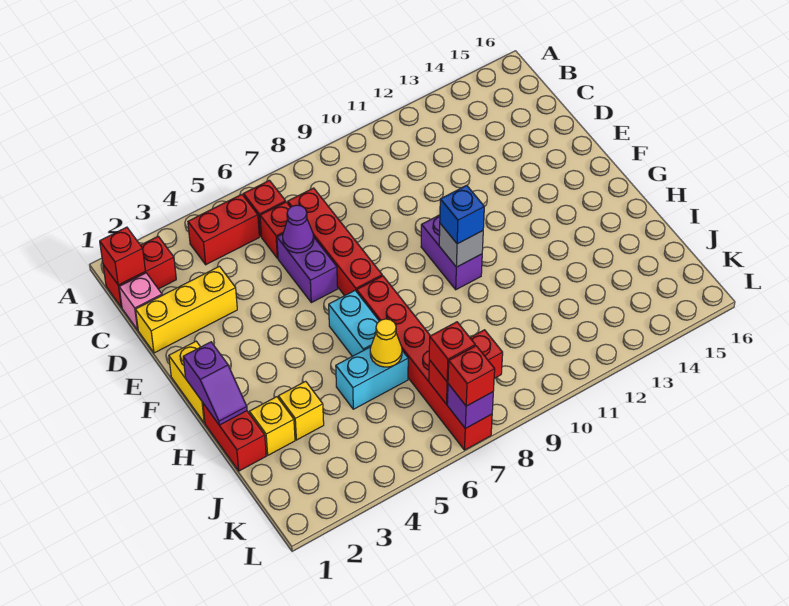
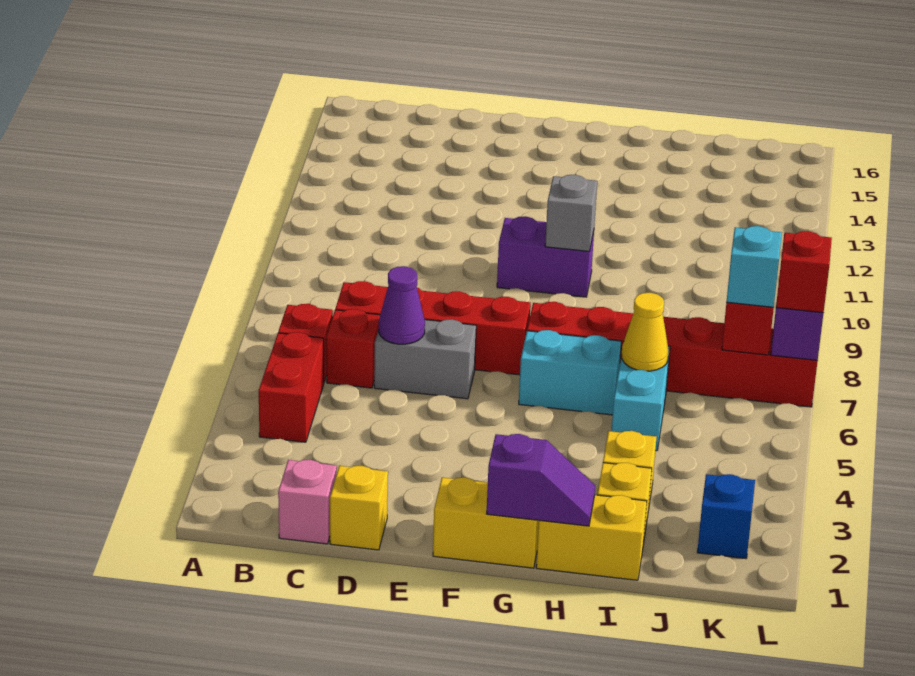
red 1x2 brick [103,236,176,308] -> none
red 1x1 brick [100,227,145,285] -> none
yellow 1x3 brick [136,266,237,353] -> yellow 1x1 brick [330,466,388,550]
purple 1x2 brick [277,234,338,303] -> grey 1x2 brick [374,319,476,399]
blue 1x1 brick [440,185,484,244] -> blue 1x1 brick moved to [697,474,755,559]
red 1x2 brick [203,404,266,471] -> yellow 1x2 brick [536,495,647,580]
red 1x1 brick [429,322,475,382] -> cyan 1x1 brick [727,226,782,307]

